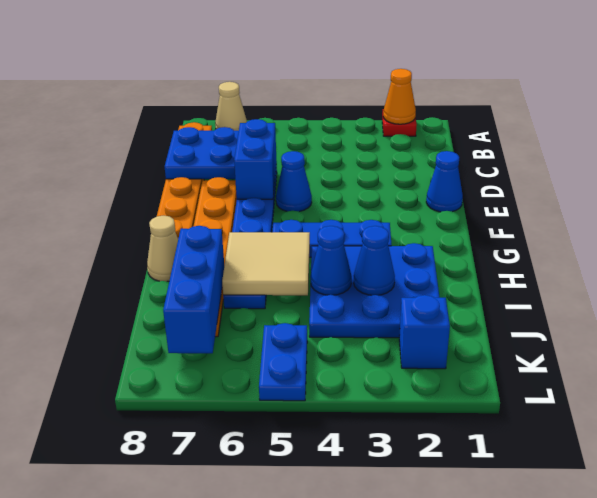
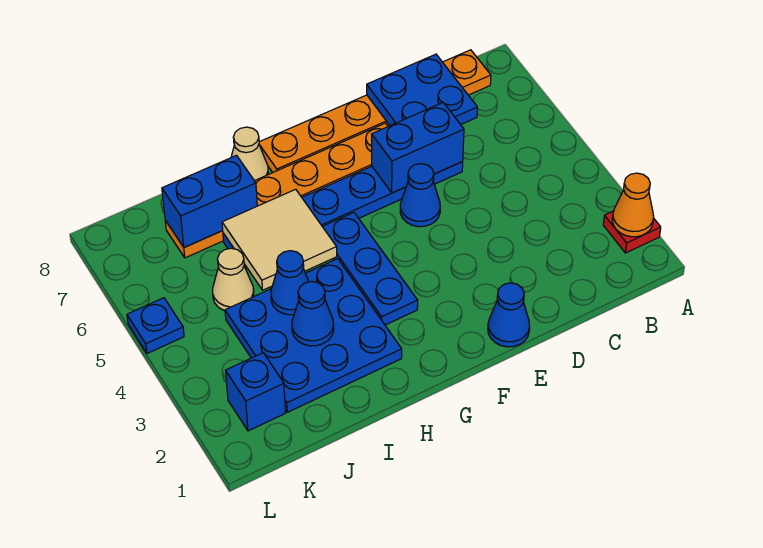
tan 1x1 cone [215,82,247,131] -> tan 1x1 cone moved to [213,248,254,311]
blue 1x3 brick [163,226,224,353] -> blue 1x2 brick [162,156,257,247]
blue 1x2 plate [259,323,307,401] -> blue 1x1 plate [127,298,184,353]

